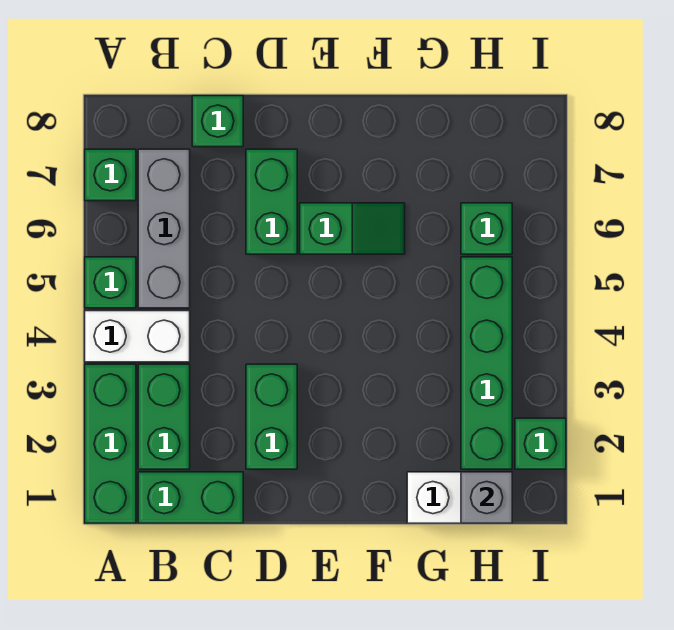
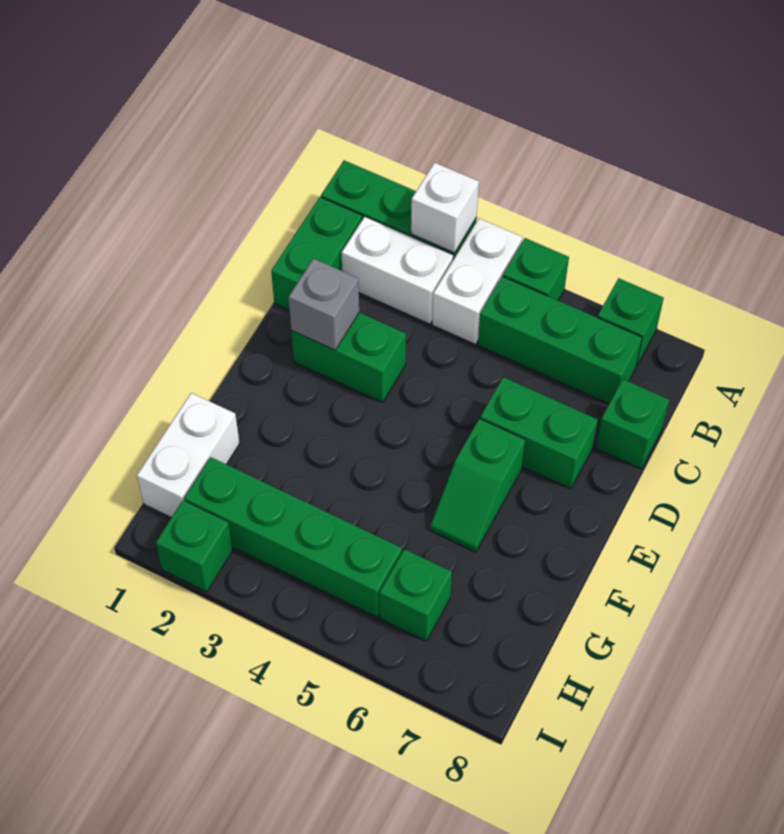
none -> white 1x1 brick [411,163,479,253]
green 1x2 brick [138,364,190,469] -> white 1x2 brick [341,217,454,324]
grey 1x3 brick [138,149,190,308] -> green 1x3 brick [478,276,642,404]
grey 1x1 brick [461,472,512,523] -> grey 1x1 brick moved to [289,259,359,350]

